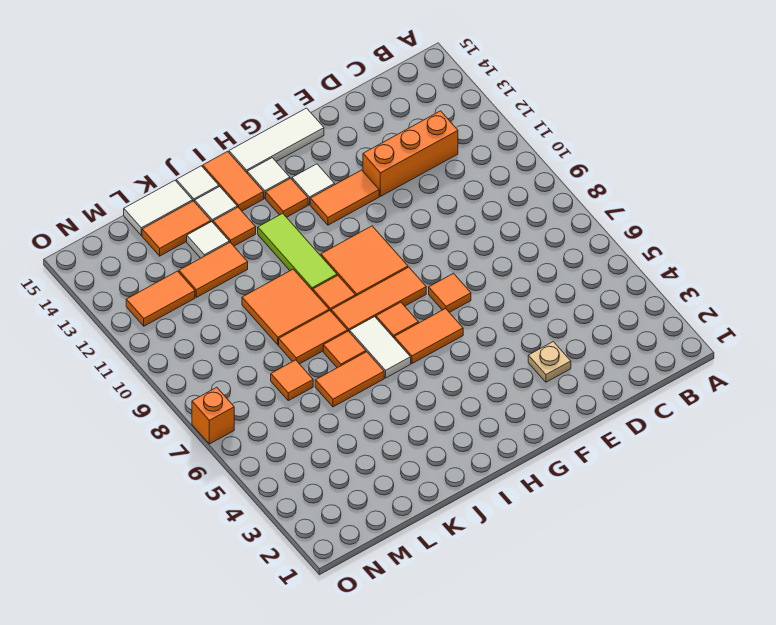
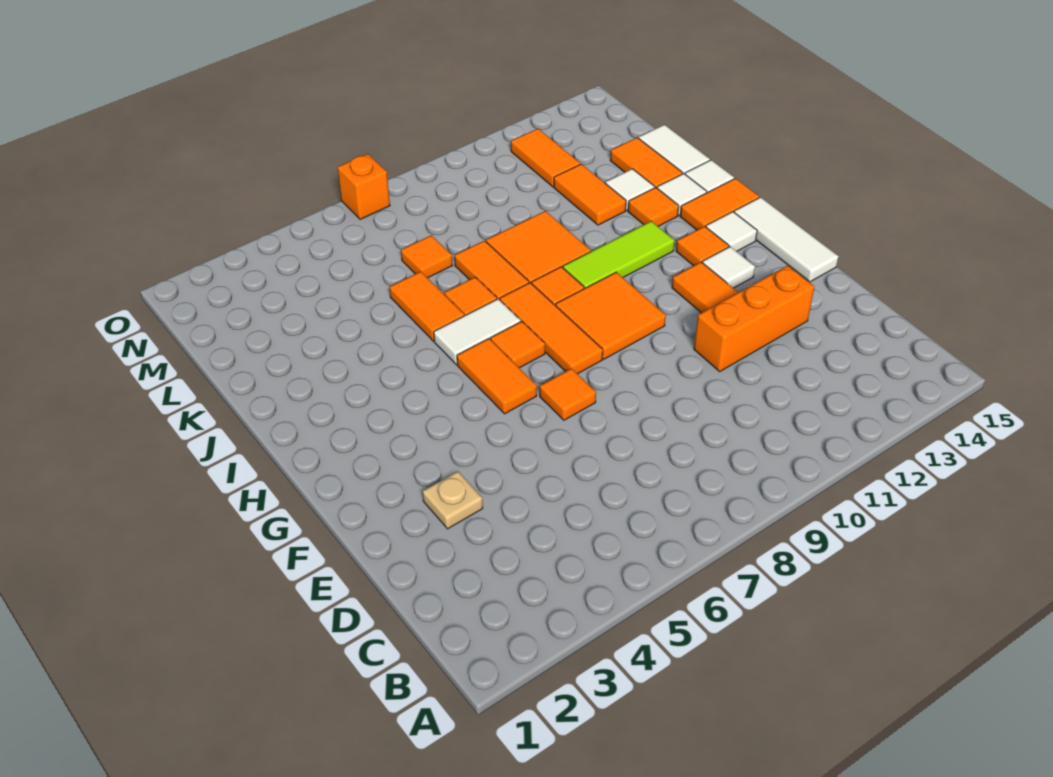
orange 1x3 brick [363,111,458,196] -> orange 1x3 brick turned to [694,265,814,371]

